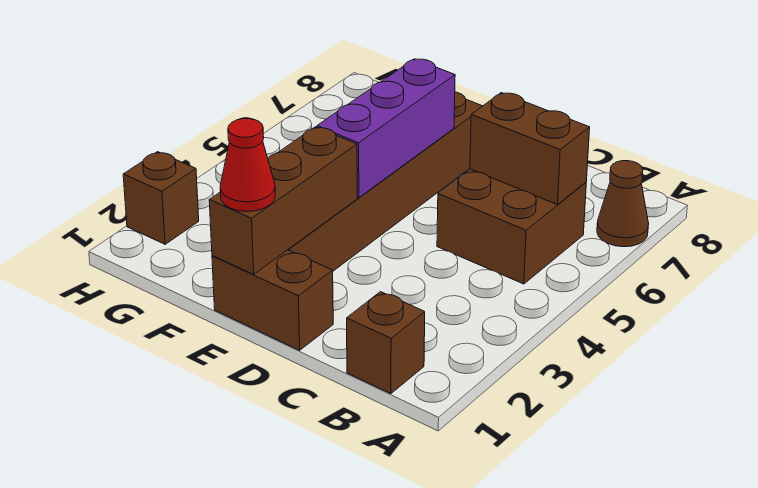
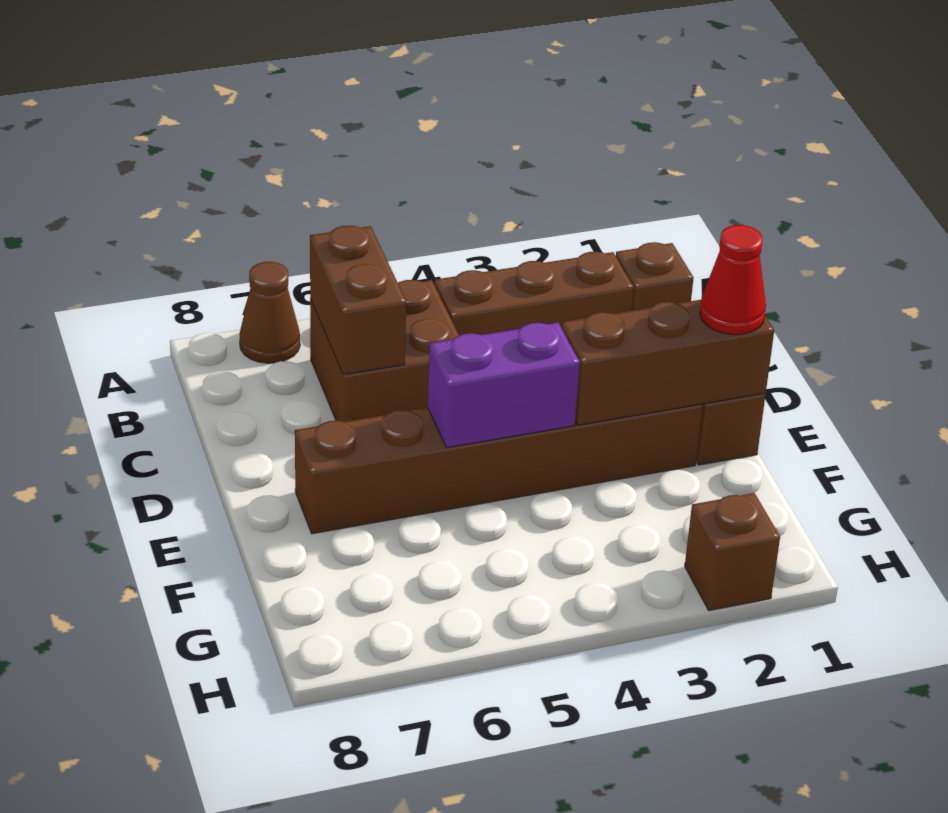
none -> brown 1x3 brick [435,252,634,335]
purple 1x3 brick [317,59,455,198] -> purple 1x2 brick [428,323,580,448]

